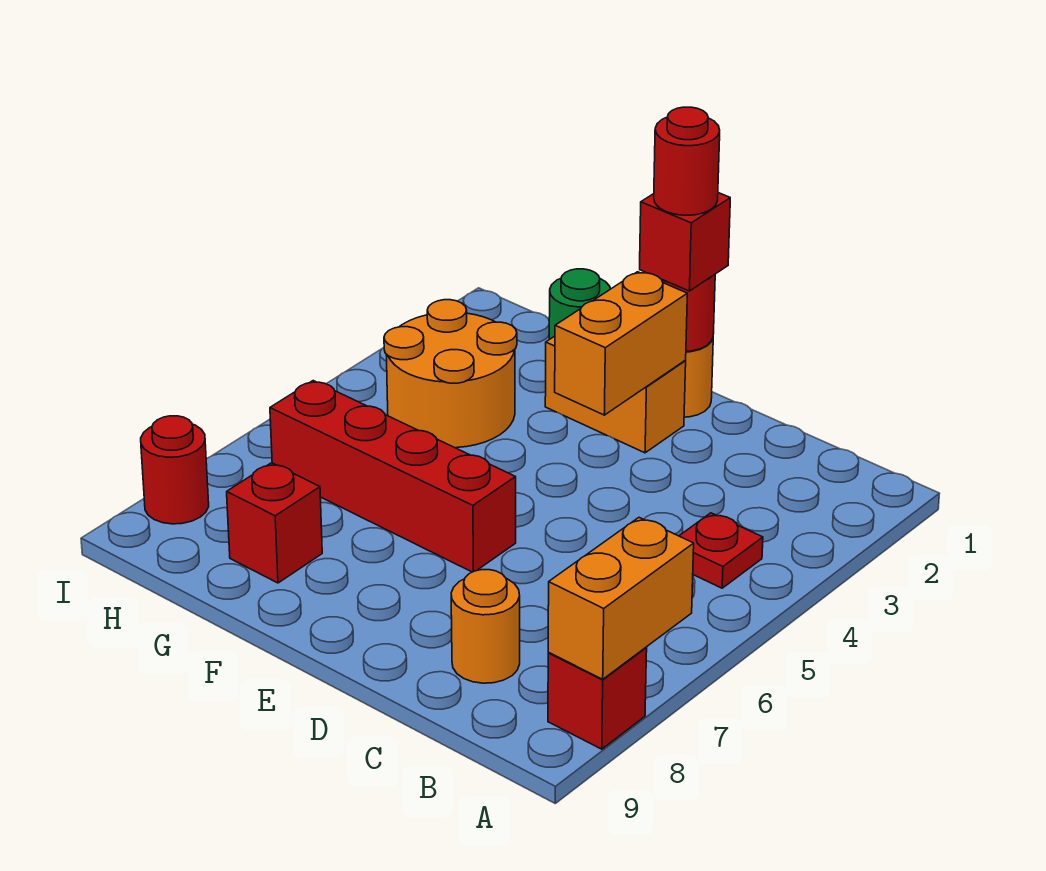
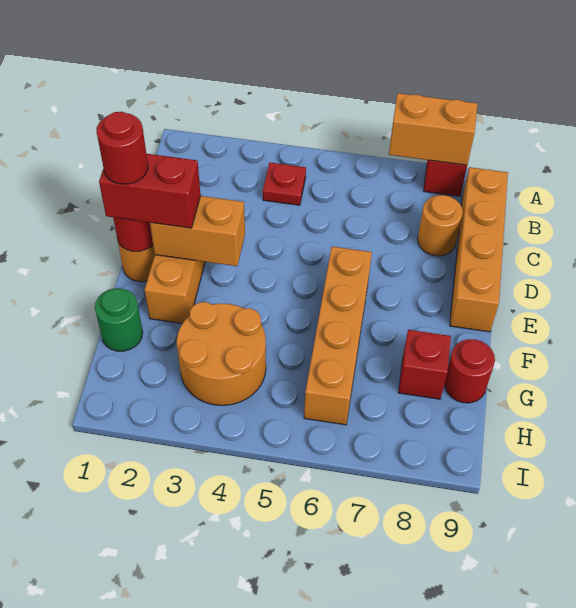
none -> orange 1x4 brick [450,167,508,332]
red 1x1 brick [640,193,730,291] -> red 1x2 brick [99,154,201,228]
red 1x4 brick [270,381,516,572] -> orange 1x4 brick [304,246,372,425]
red 1x1 round brick [141,416,209,524] -> red 1x1 round brick moved to [445,339,495,403]

